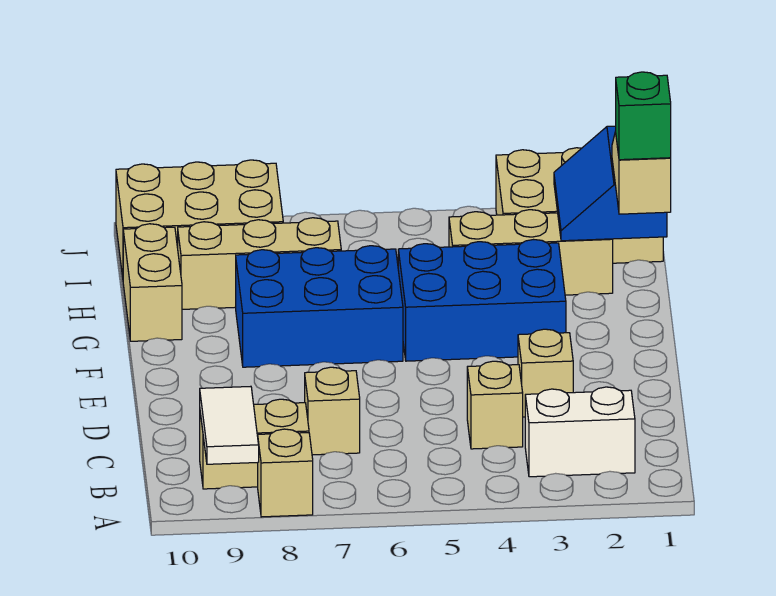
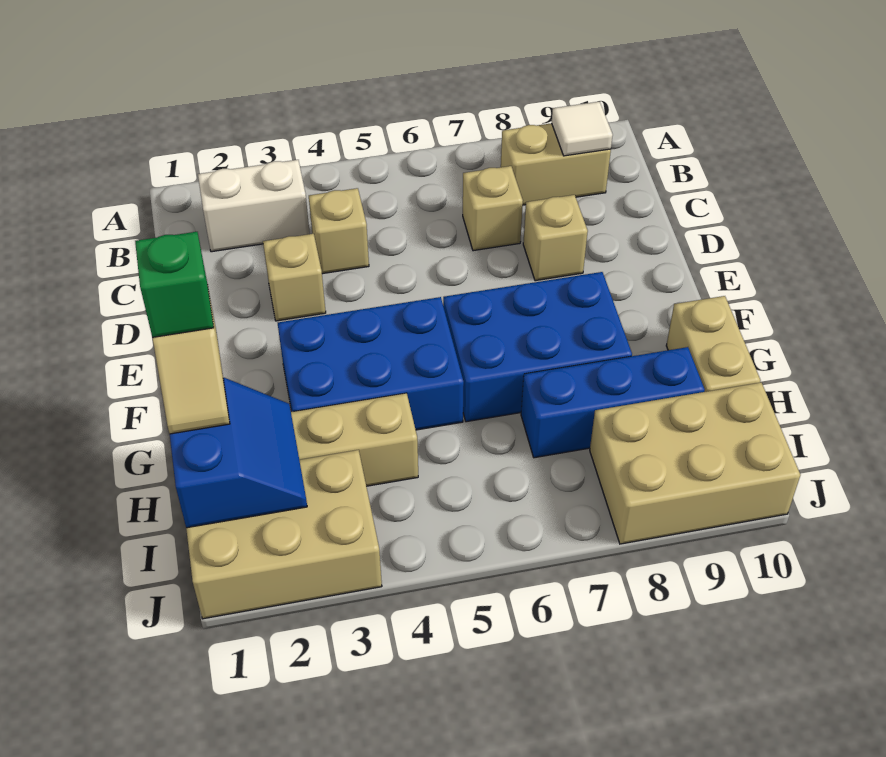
tan 1x1 brick [258,429,313,517] -> tan 1x1 brick moved to [523,195,588,281]
white 1x2 tile [200,386,259,464] -> white 1x1 tile [552,102,613,156]
tan 1x3 brick [178,218,341,309] -> blue 1x3 brick [521,347,705,458]

